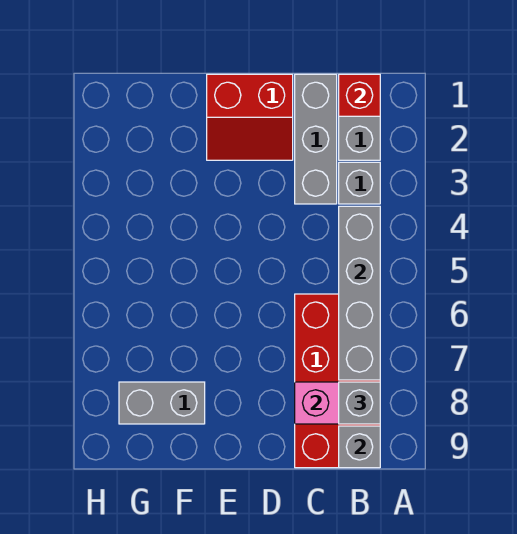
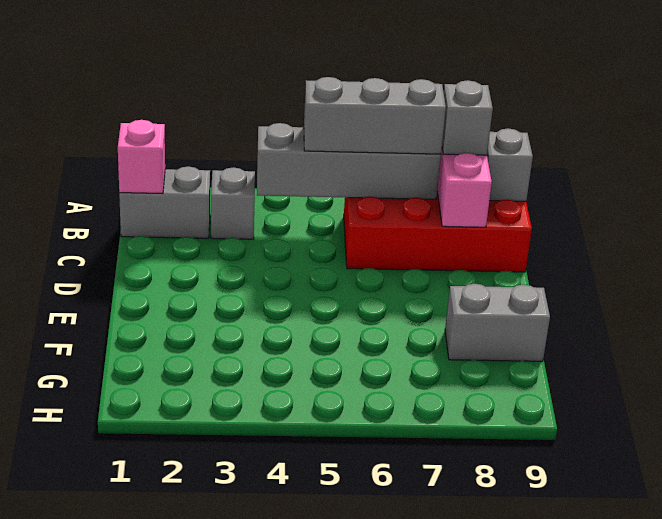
red 1x1 brick [339,74,380,116] -> pink 1x1 brick [118,120,165,194]
grey 1x3 brick [295,74,337,204] -> grey 1x3 brick moved to [304,77,446,154]
red 2x2 slope [207,74,293,160] -> none
grey 1x2 brick [119,382,205,424] -> grey 1x2 brick turned to [445,284,550,361]

